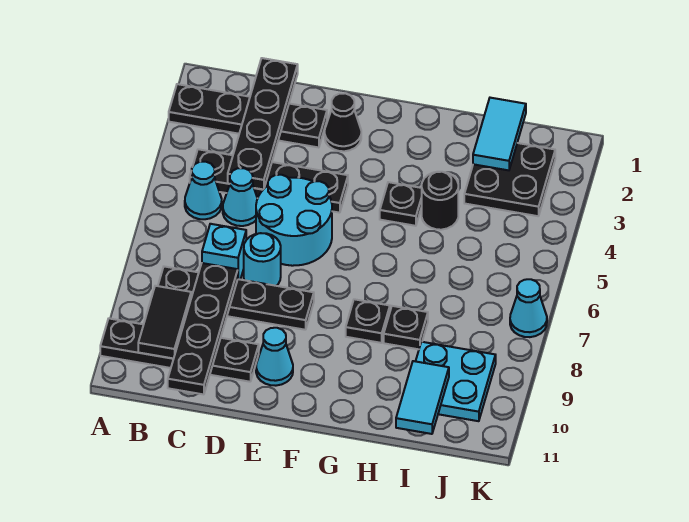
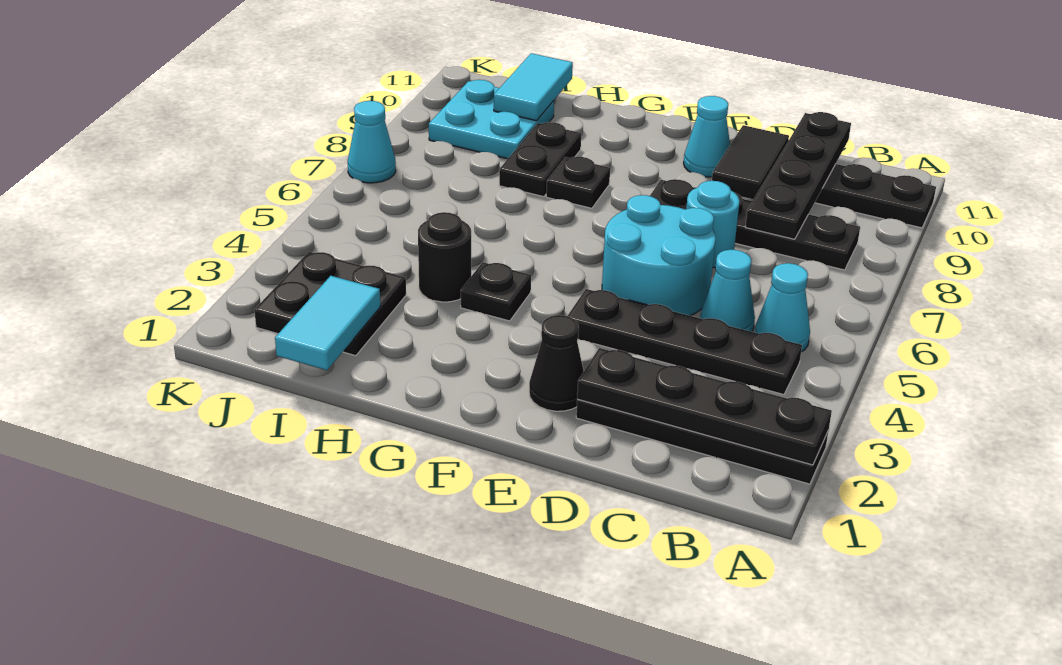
black 1x2 tile [138,286,191,359] -> black 1x2 tile moved to [712,125,789,199]
black 1x4 plate [228,58,298,189] -> black 1x4 plate turned to [577,348,832,465]
cyan 1x1 brick [202,224,246,280] -> none
black 1x1 plate [384,306,428,349] -> black 1x2 plate [499,122,581,197]

